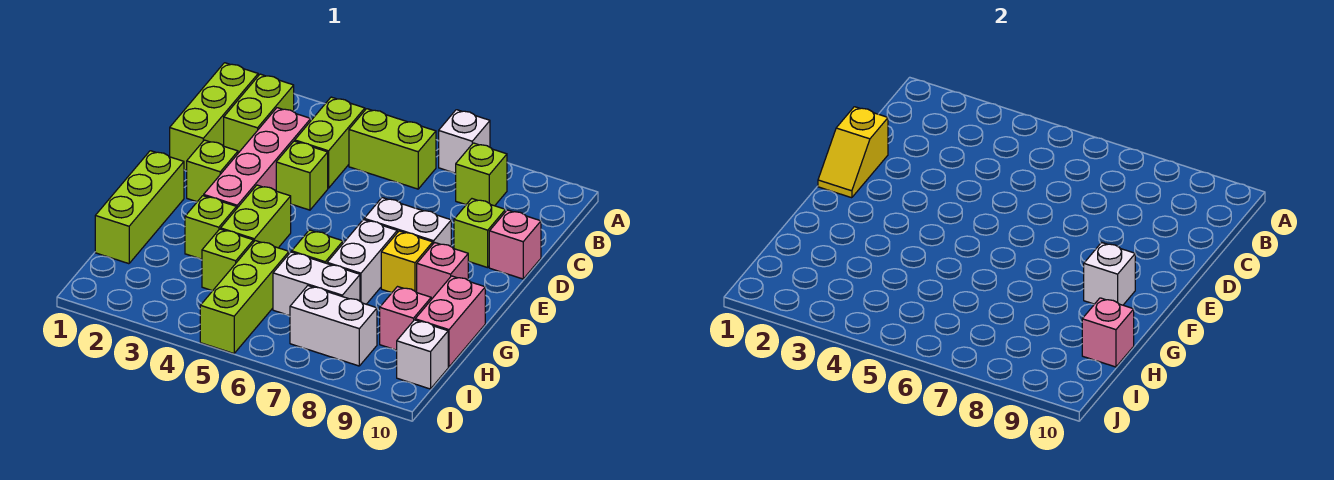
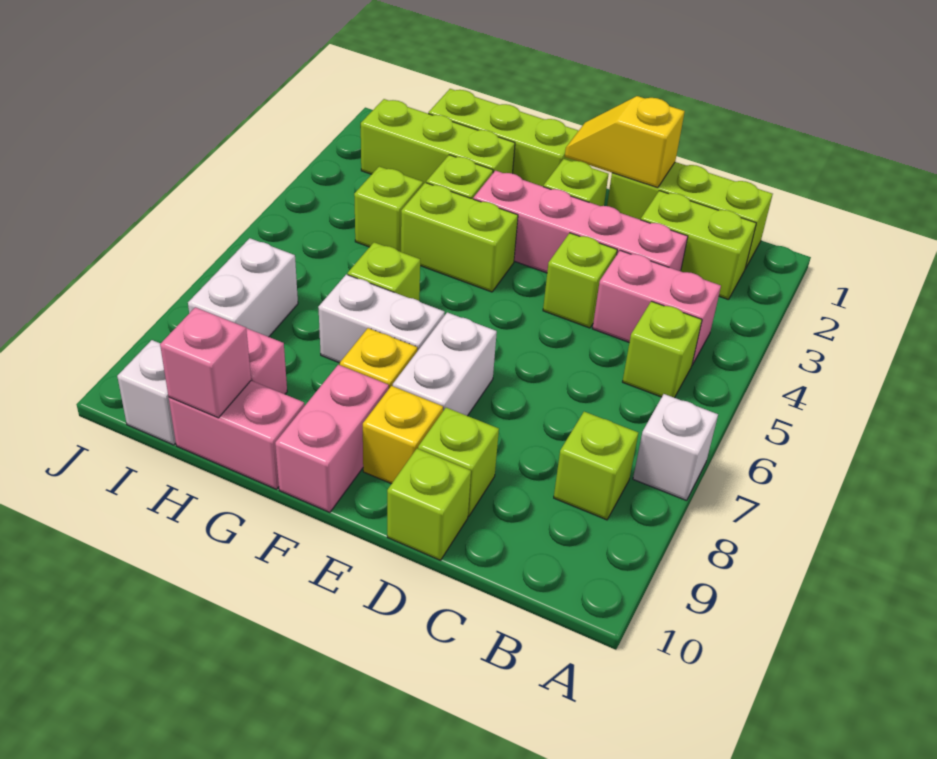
lime 1x2 brick [295,97,365,188] -> pink 1x2 brick [593,250,721,365]
lime 1x2 brick [349,109,436,189] -> lime 1x1 brick [623,301,702,398]
pink 1x1 brick [489,210,541,279] -> lime 1x1 brick [387,449,471,560]
none -> yellow 1x1 brick [363,386,443,484]
pink 1x1 brick [417,243,468,299] -> pink 1x2 brick [275,365,389,512]
white 1x1 brick [1084,243,1135,305] -> none
lime 1x3 brick [200,241,289,353] -> lime 1x3 brick moved to [361,99,515,184]
white 1x2 brick [273,252,360,316] -> none

